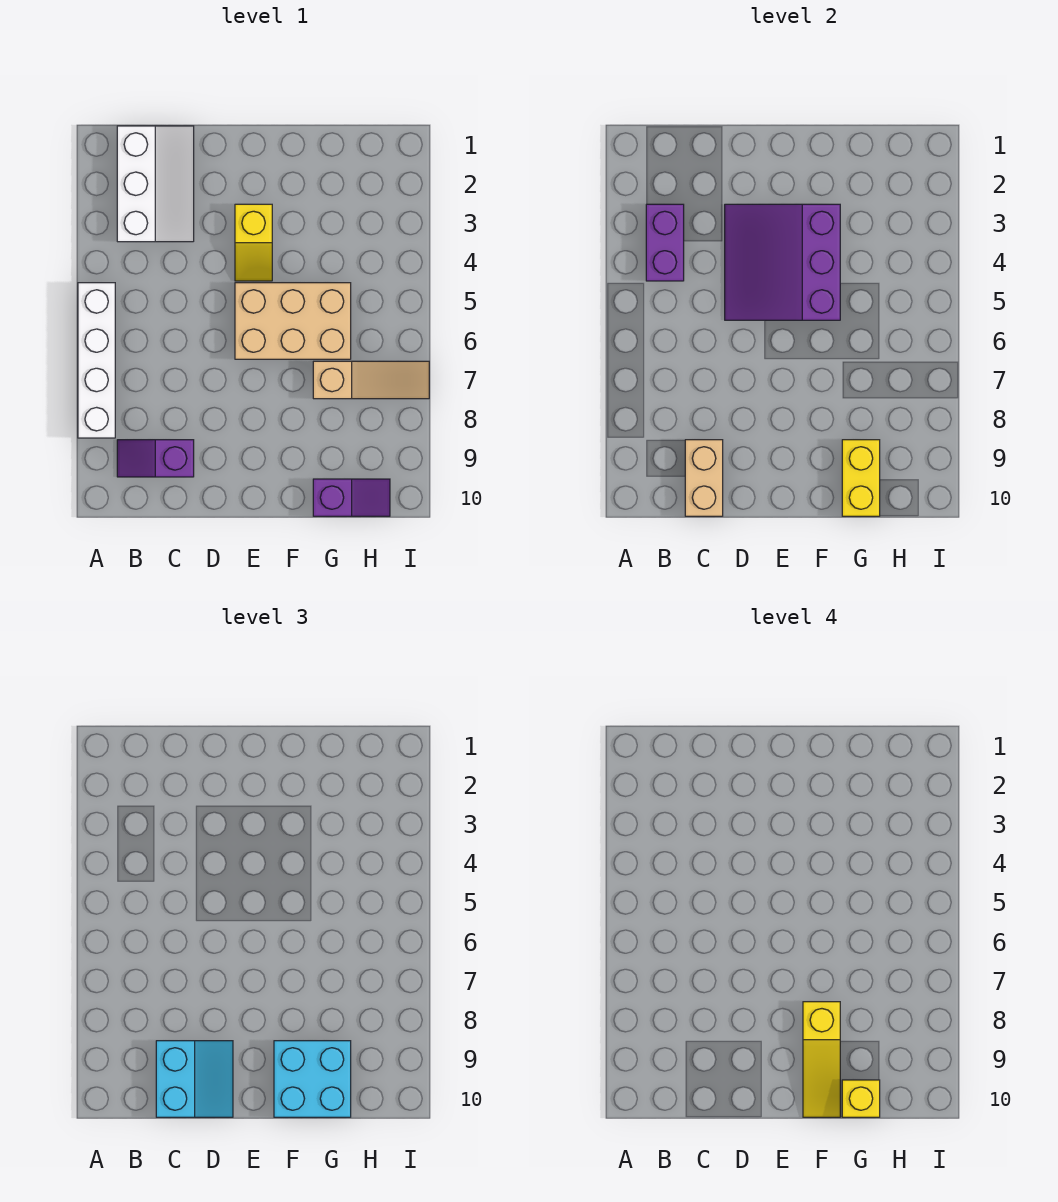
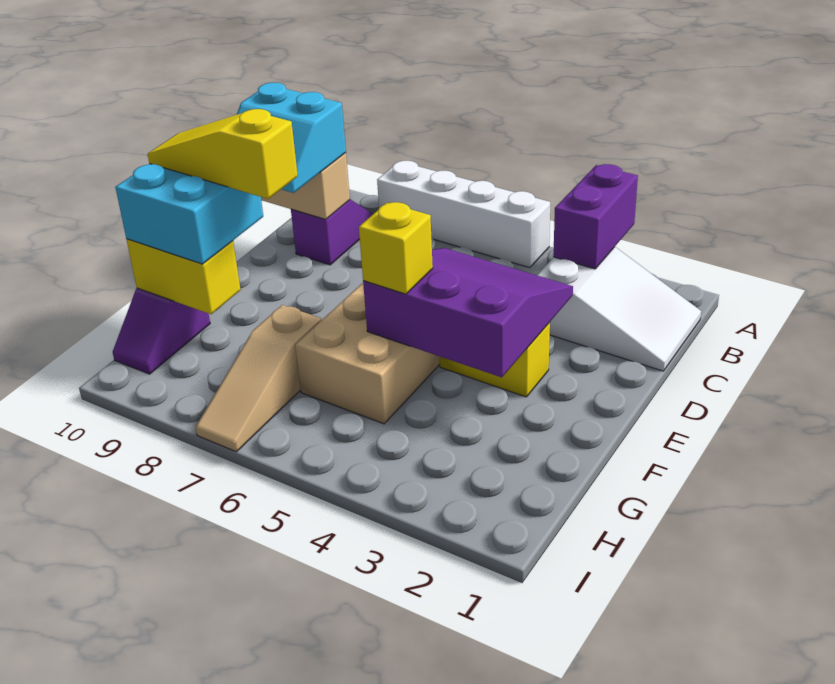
white 2x3 slope [117,126,194,242] -> white 2x3 slope turned to [537,247,701,371]
purple 1x2 brick [646,204,684,281] -> purple 1x2 brick turned to [553,164,638,269]
yellow 1x1 brick [842,1080,880,1117] -> yellow 1x1 brick moved to [359,202,433,294]

